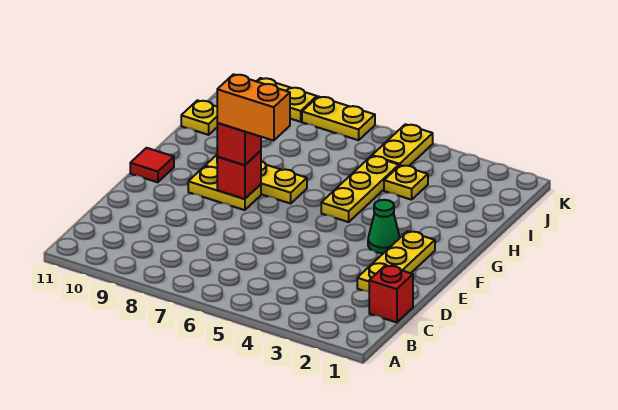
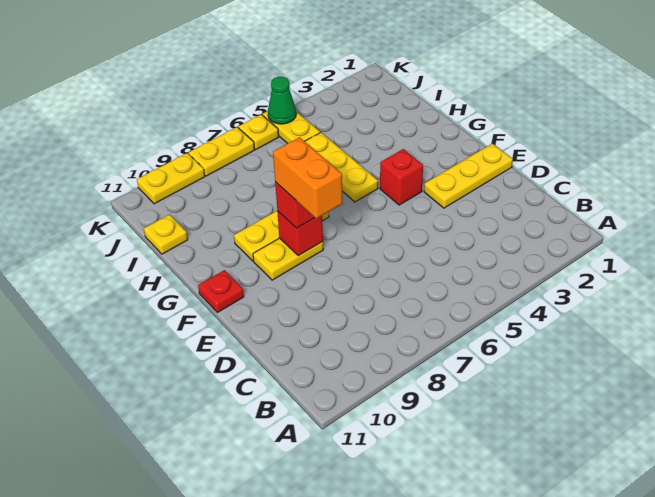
red 1x1 brick [369,265,413,322] -> red 1x1 brick moved to [380,149,423,205]
yellow 1x3 plate [357,231,435,292] -> yellow 1x3 plate turned to [424,143,513,208]
green 1x1 cone [368,200,400,253] -> green 1x1 cone moved to [268,77,296,124]
orange 1x2 brick [217,74,290,141] -> orange 1x2 brick turned to [273,137,343,218]
red 1x1 tile [130,148,174,182] -> red 1x1 plate [198,270,244,313]
yellow 1x1 plate [384,165,428,200] -> yellow 1x1 plate moved to [238,114,279,149]

